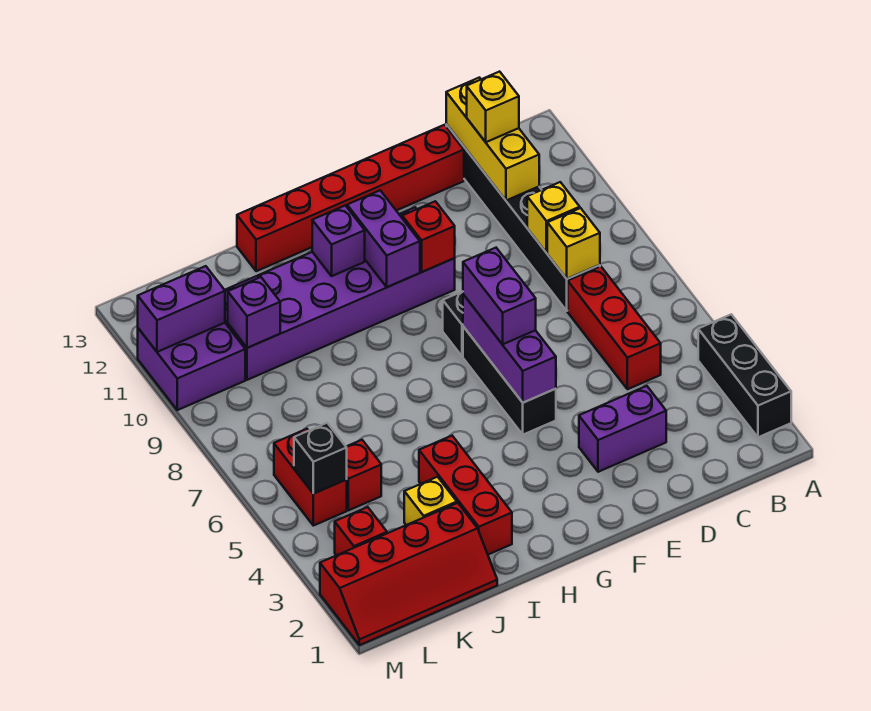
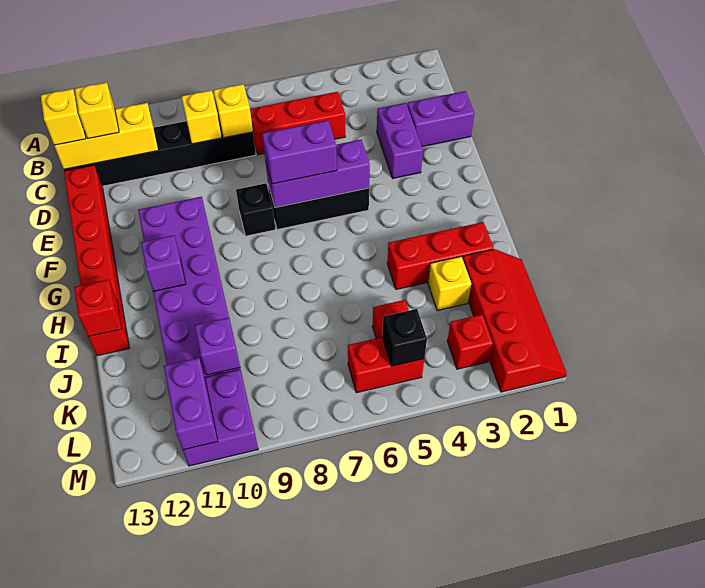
black 1x3 brick [698,314,791,437] -> none
none -> yellow 1x1 brick [41,89,86,145]
red 1x1 brick [402,201,455,272] -> red 1x1 brick moved to [74,280,122,337]
purple 1x2 brick [347,190,420,287] -> purple 1x2 brick moved to [407,91,474,147]

